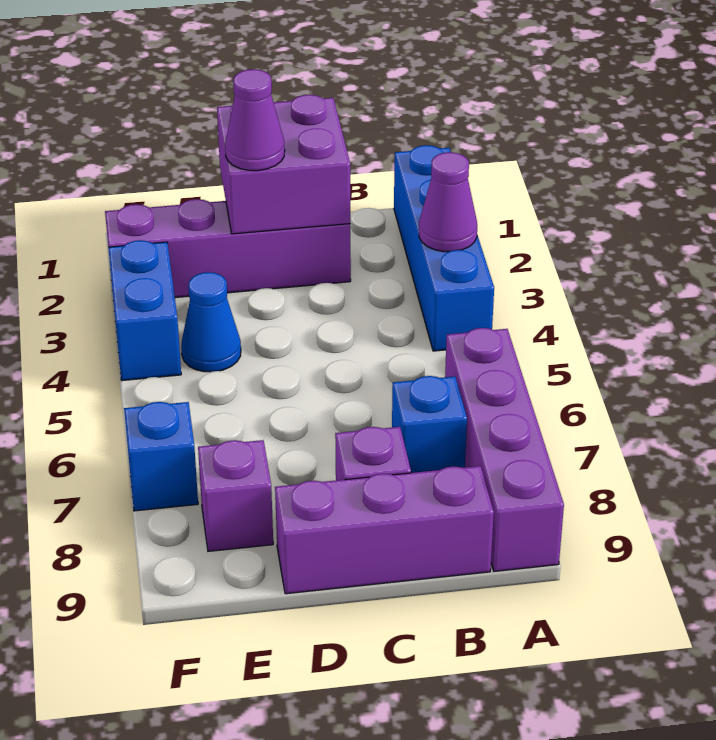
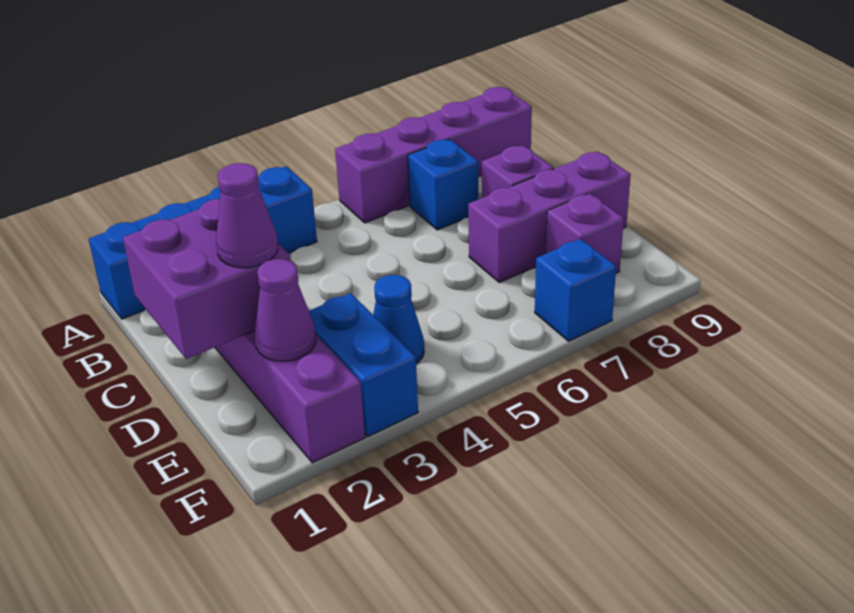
purple 1x1 cone [419,152,477,252] -> purple 1x1 cone moved to [255,259,316,361]
purple 1x3 brick [275,466,494,594] -> purple 1x3 brick turned to [468,152,631,283]
blue 1x2 brick [108,240,181,381] -> blue 1x2 brick turned to [309,293,418,436]

